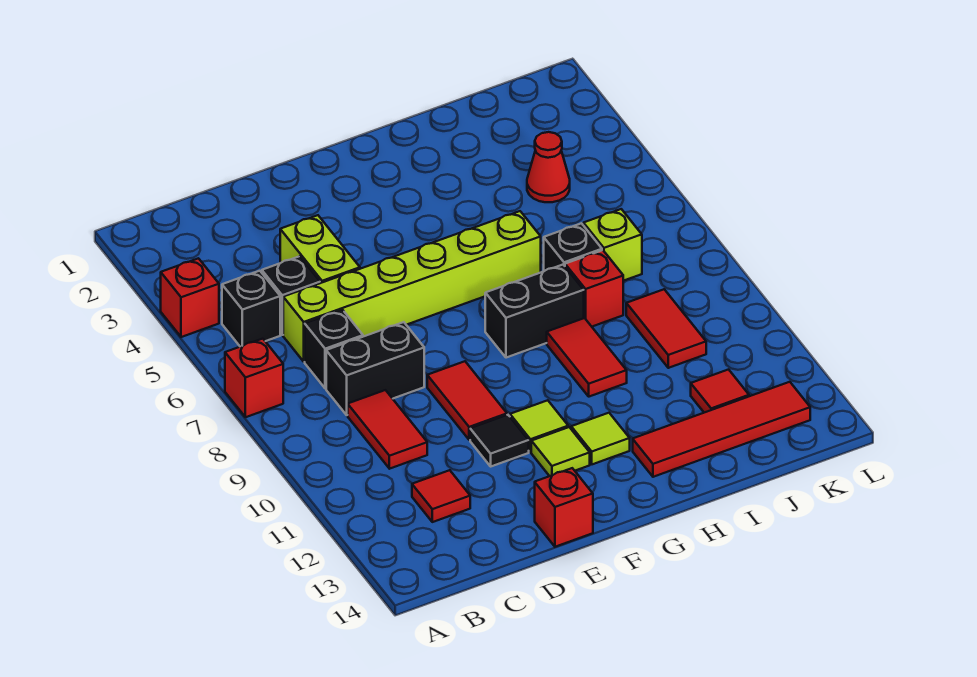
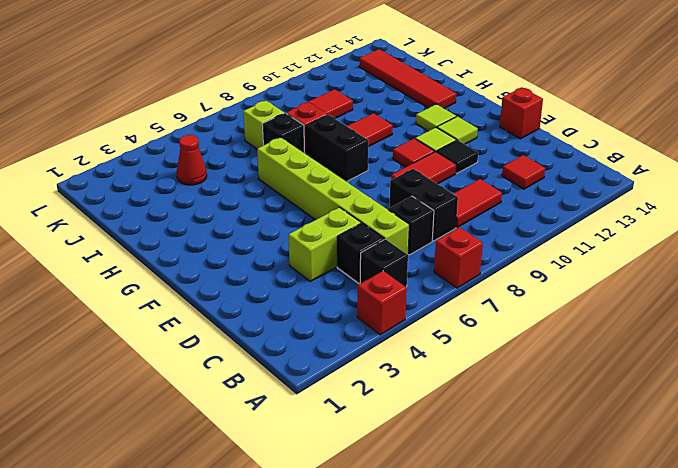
red 1x1 tile [691,370,749,413] -> red 1x1 tile moved to [393,138,435,167]

